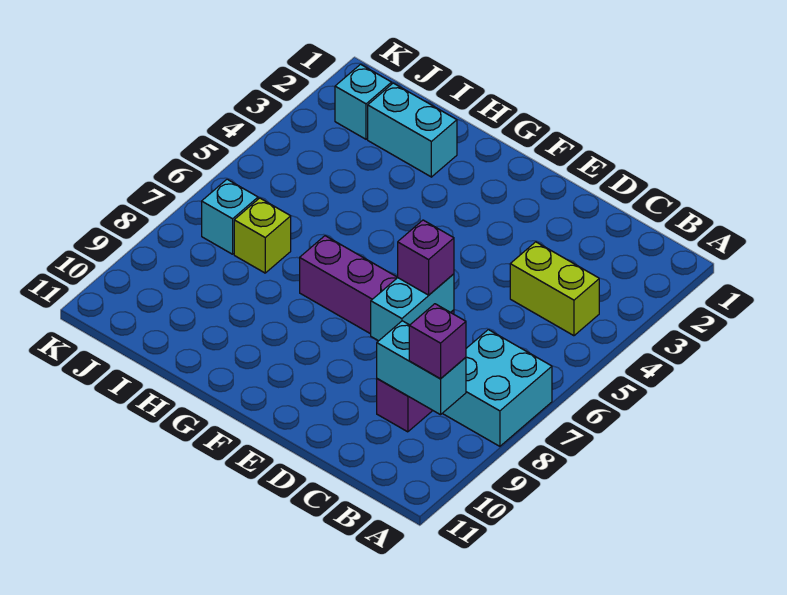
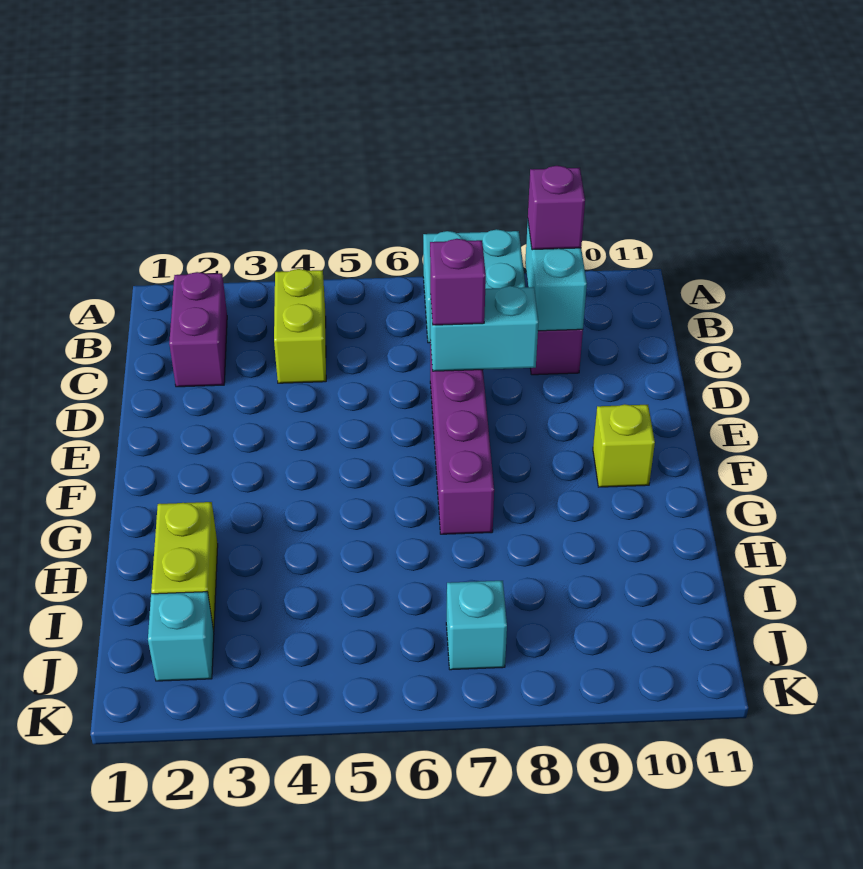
none -> purple 1x2 brick [169,272,227,387]
cyan 1x2 brick [368,83,457,177] -> lime 1x2 brick [151,502,218,631]
lime 1x1 brick [234,198,291,273] -> lime 1x1 brick moved to [593,404,655,487]

